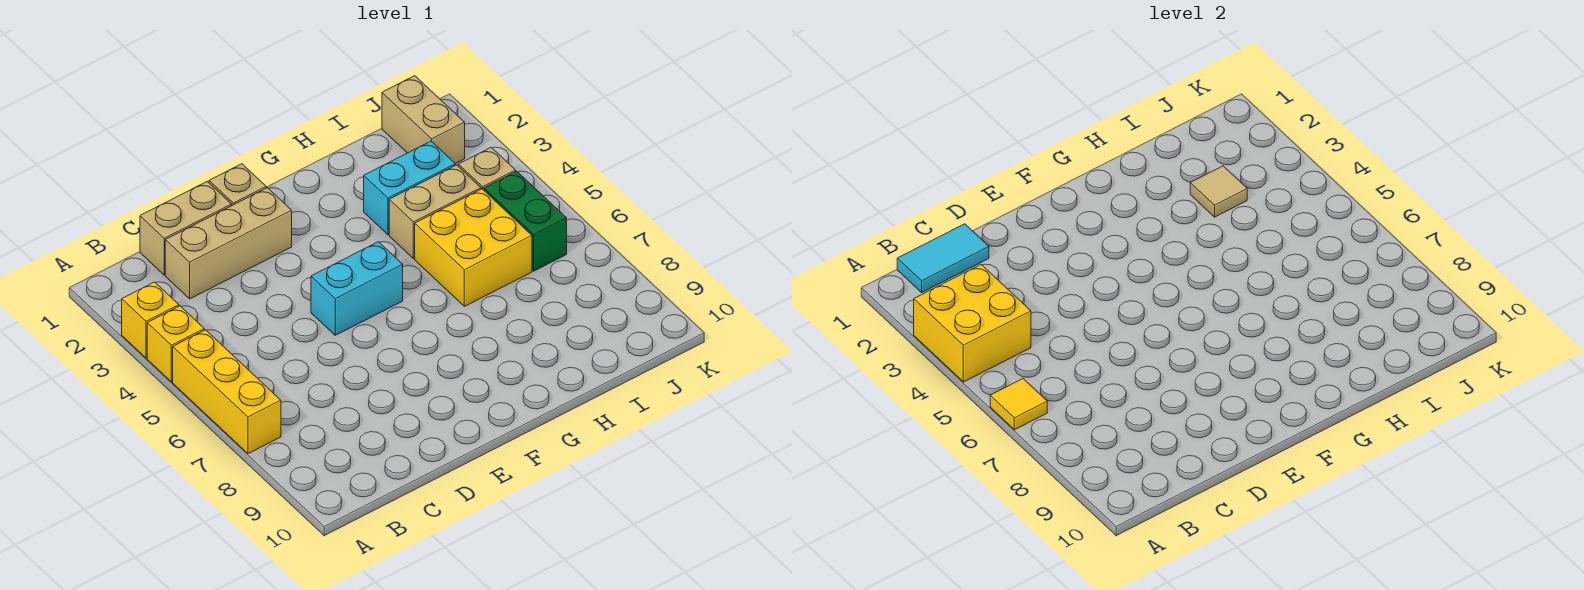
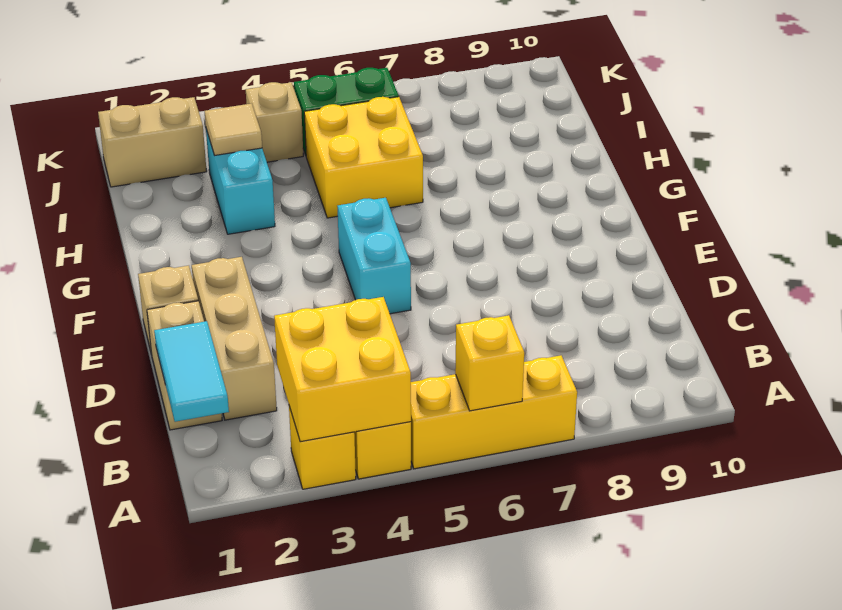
yellow 1x1 tile [990,379,1047,430] -> yellow 1x1 brick [455,315,524,411]
tan 1x2 brick [389,165,481,259] -> none

